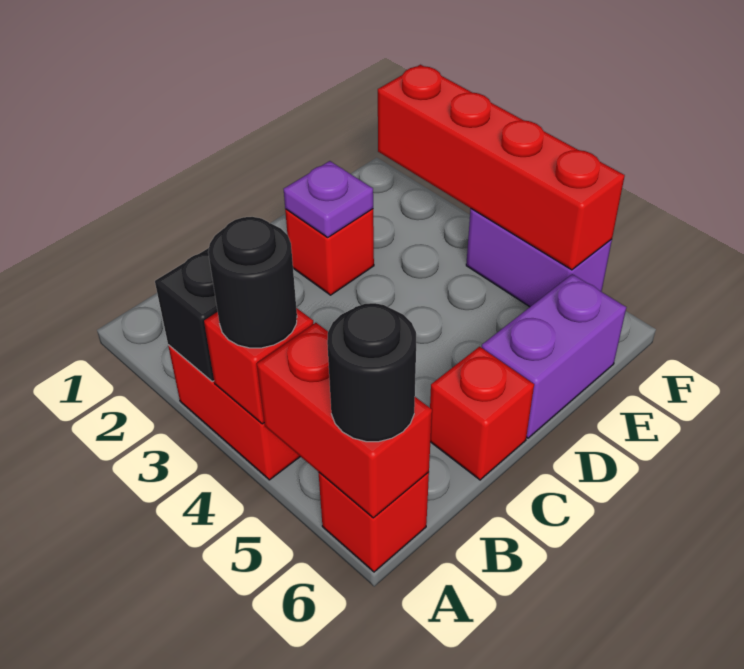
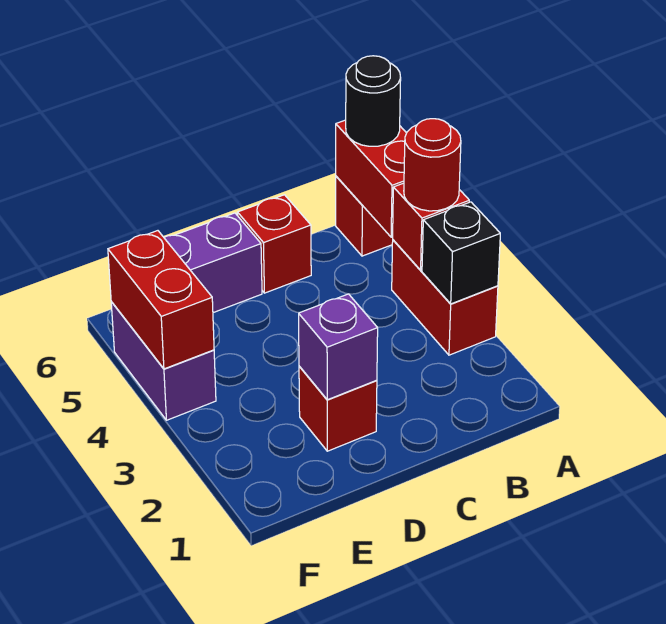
black 1x1 round brick [208,217,297,348] -> red 1x1 round brick [404,119,461,211]
purple 1x1 plate [284,161,373,237] -> purple 1x1 brick [299,294,378,400]
red 1x4 brick [378,65,625,270] -> red 1x2 brick [108,231,214,369]

